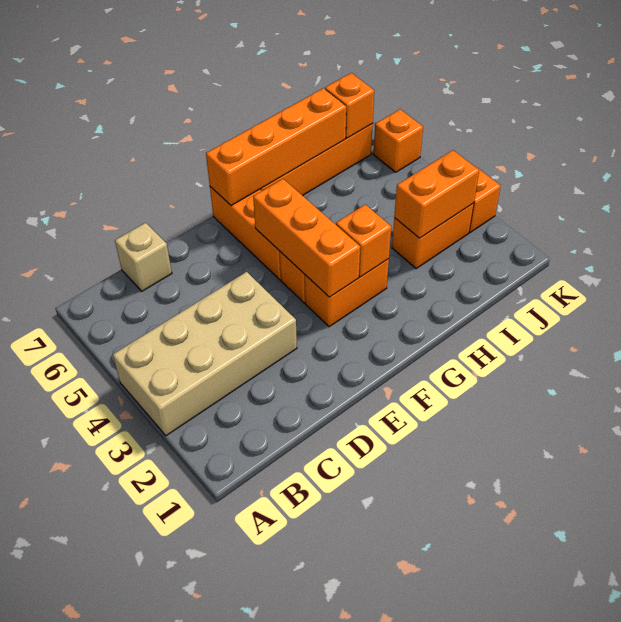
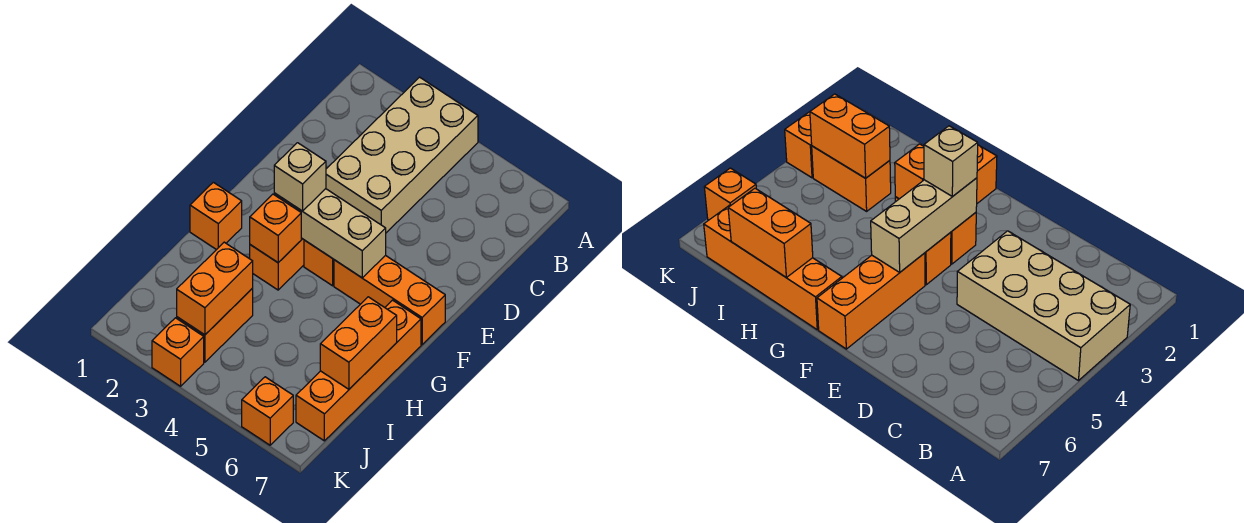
tan 1x1 brick [115,223,172,291] -> tan 1x1 brick moved to [274,143,326,211]
orange 1x3 brick [253,179,360,297] -> tan 1x3 brick [274,189,386,278]
orange 1x4 brick [206,88,346,206] -> orange 1x2 brick [320,297,397,389]
orange 1x1 brick [325,73,374,138] -> orange 1x1 brick moved to [190,182,242,250]

